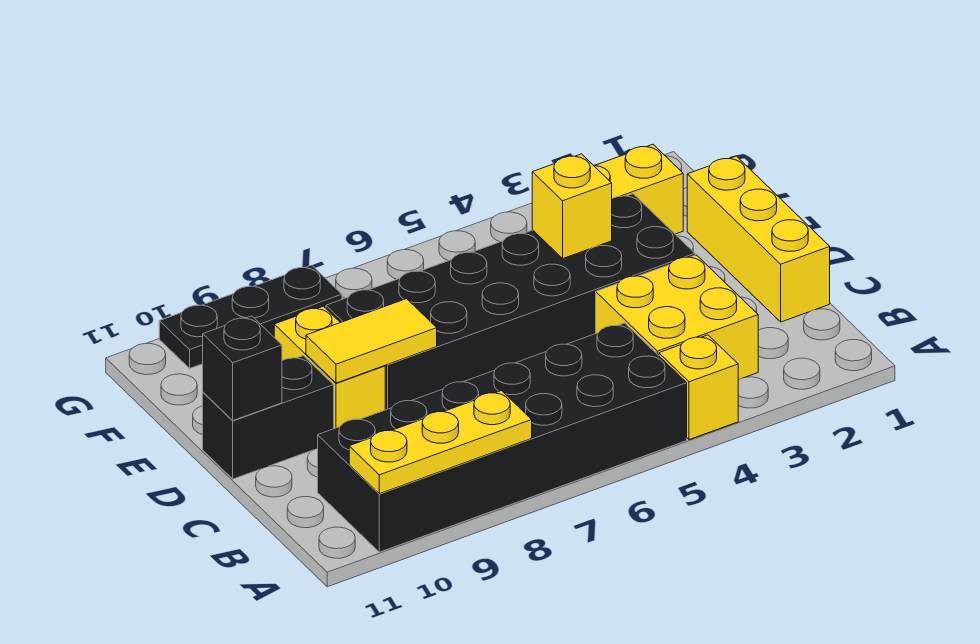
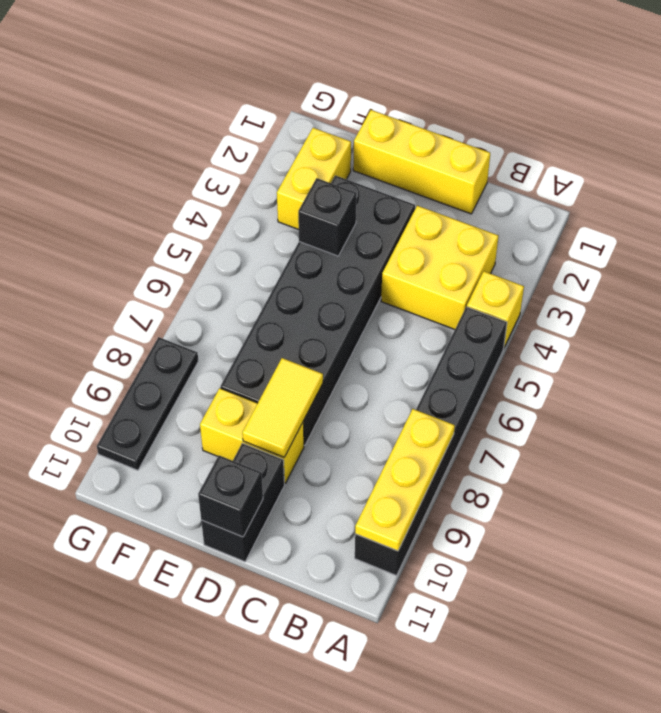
black 2x6 brick [318,323,687,552] -> black 1x6 brick [355,307,507,576]
yellow 1x1 brick [532,154,612,258] -> black 1x1 brick [298,178,356,256]

